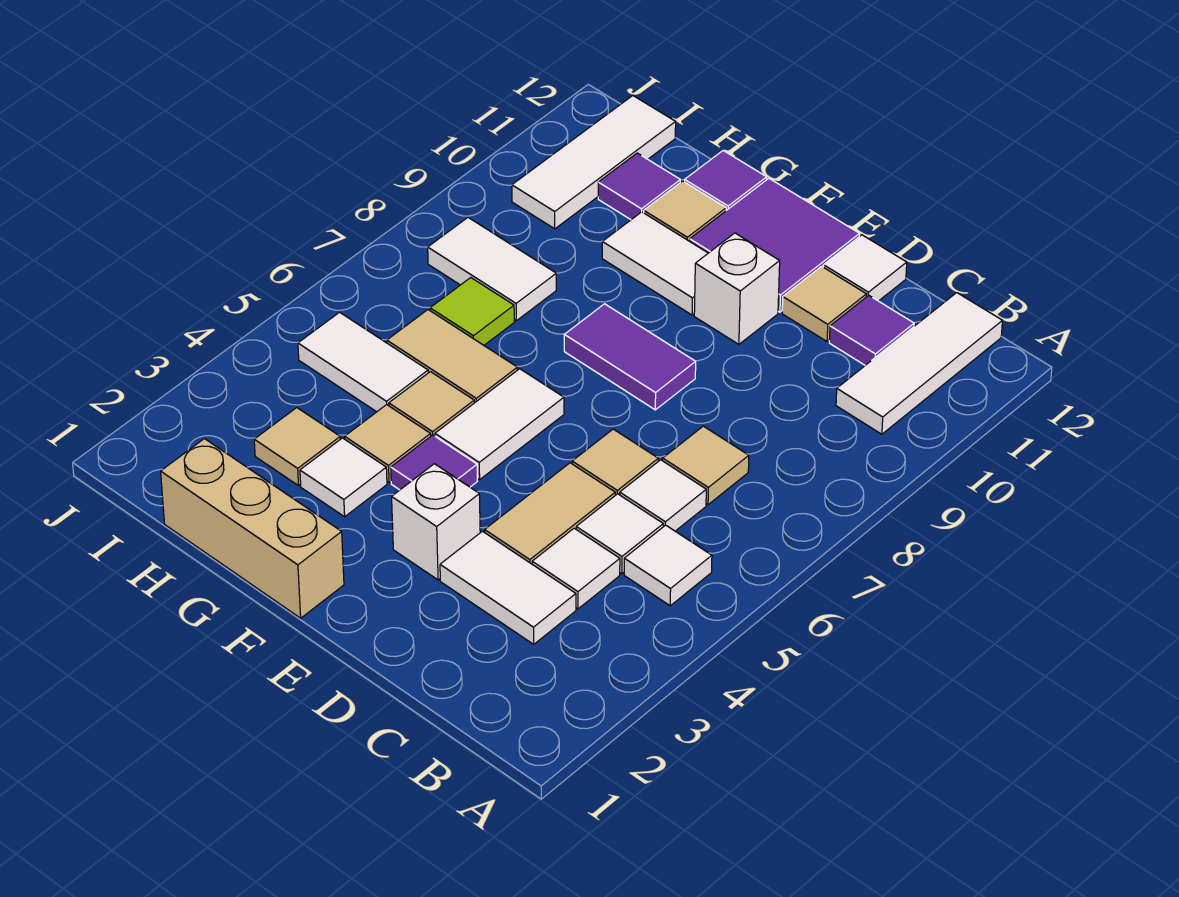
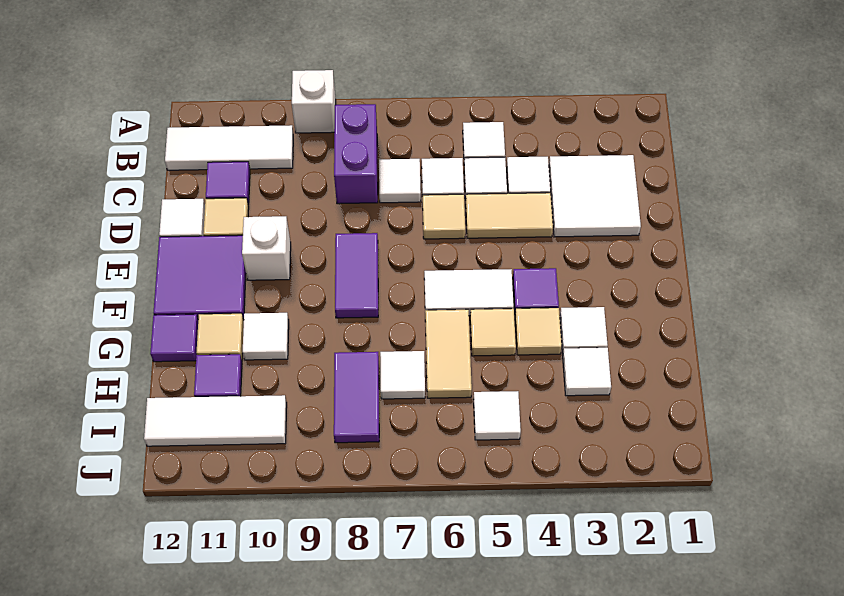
none -> purple 1x2 brick [334,104,378,204]
white 1x2 tile [440,531,576,644] -> white 2x2 tile [549,155,641,237]
tan 1x1 tile [663,426,749,505] -> white 1x1 tile [379,159,421,203]
white 1x1 brick [392,464,480,580] -> white 1x1 brick moved to [292,70,336,133]
tan 1x3 brick [161,439,344,618] -> none
white 1x2 tile [602,212,708,315] -> white 1x1 tile [243,313,289,360]
tan 1x1 tile [254,408,340,486] -> white 1x1 tile [563,348,611,396]
white 1x2 tile [298,312,428,412] -> white 1x1 tile [474,391,521,440]
lime 1x1 tile [430,278,514,345] -> white 1x1 tile [380,351,425,399]
white 1x2 tile [428,218,556,321] -> purple 1x2 tile [334,352,379,443]

